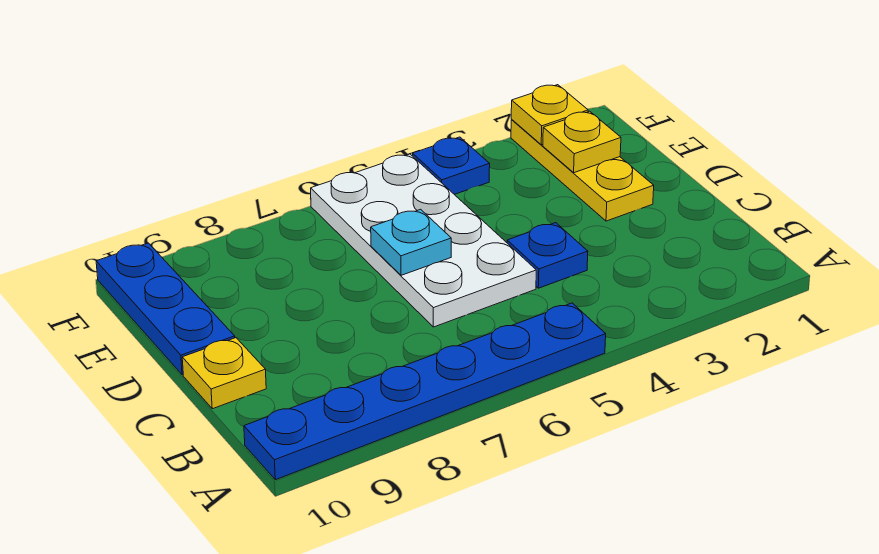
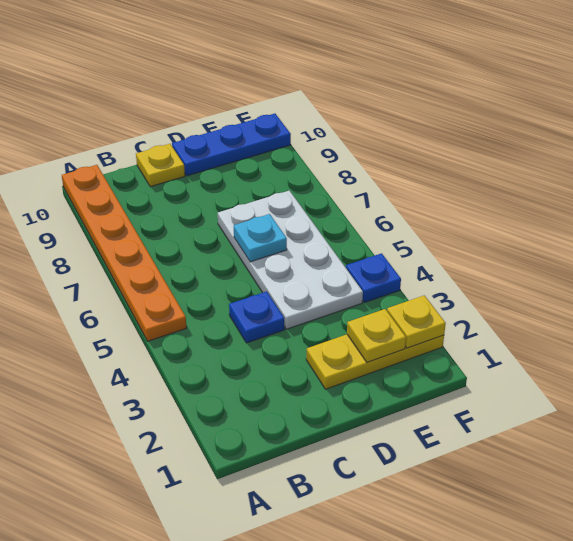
blue 1x6 plate [244,303,606,480] -> orange 1x6 plate [62,165,187,341]
white 2x4 plate [311,154,536,327] -> white 2x4 plate turned to [218,191,363,329]

